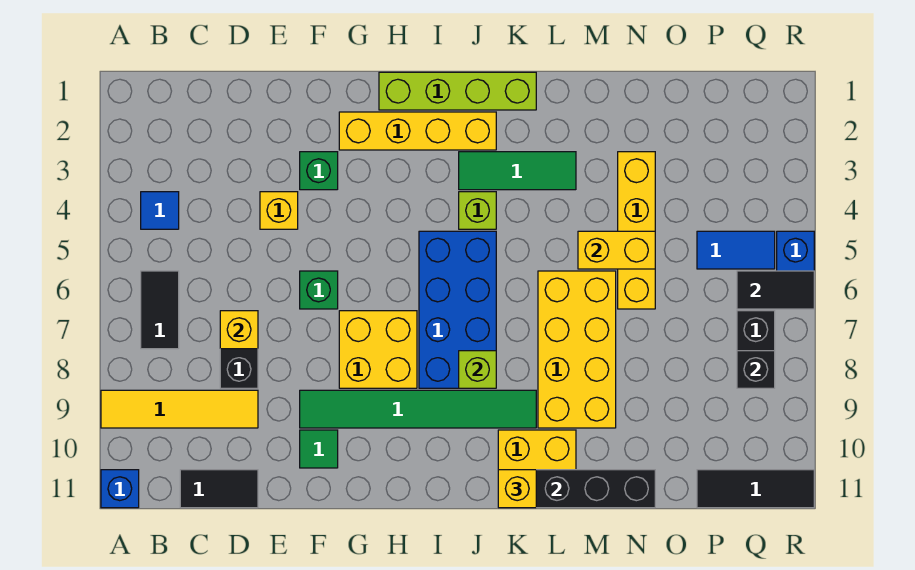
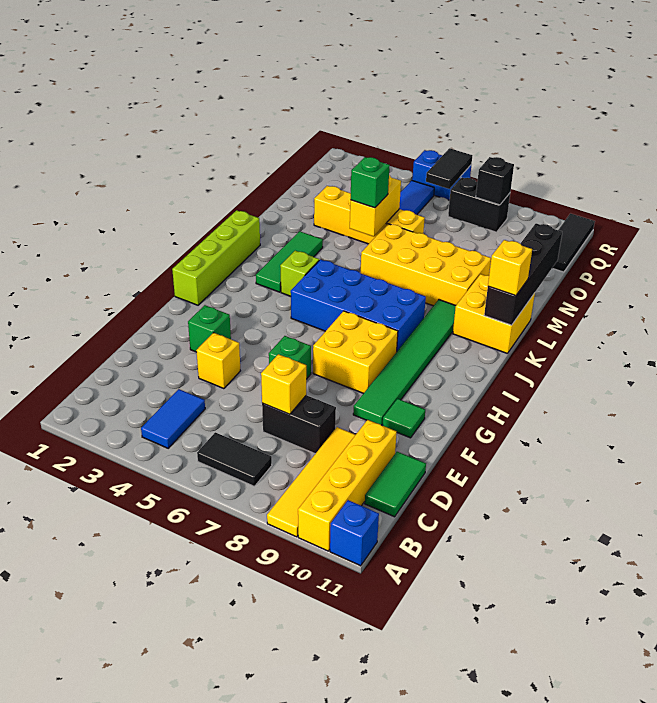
blue 1x1 tile [141,192,179,229] -> blue 1x2 tile [141,389,205,448]
black 1x2 tile [180,470,258,508] -> green 1x2 tile [365,452,426,517]
yellow 1x4 brick [339,112,496,150] -> yellow 1x4 brick moved to [298,420,397,551]
lime 1x1 brick [459,351,496,388] -> none
none -> green 1x1 brick [350,157,390,208]

